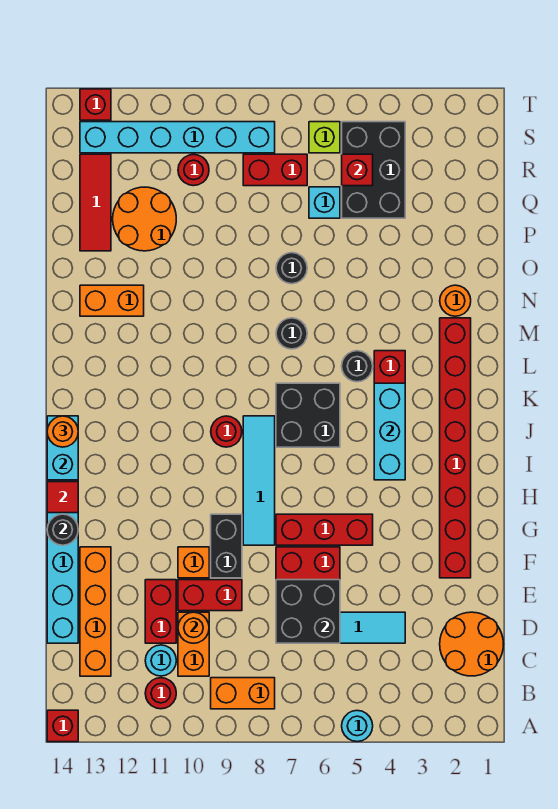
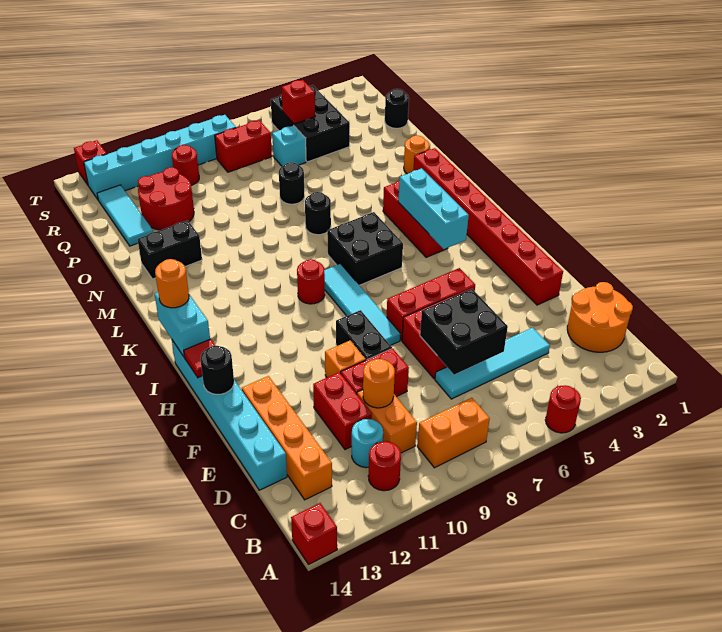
cyan 1x1 round brick [342,711,373,742] -> red 1x1 round brick [545,385,581,433]
black 1x1 round brick [342,351,373,382] -> black 1x1 round brick moved to [385,89,409,128]
orange 1x2 brick [80,285,144,316] -> black 1x2 brick [138,220,202,279]
orange 2x2 round brick [113,187,176,251] -> red 2x2 round brick [138,167,194,230]
red 1x3 tile [80,154,111,251] -> cyan 1x3 tile [97,185,153,246]
lime 1x1 brick [309,122,340,153] -> none

